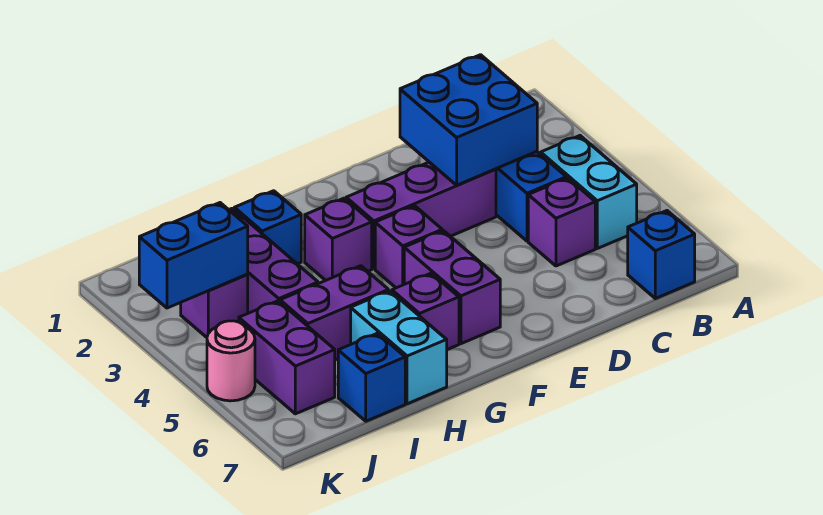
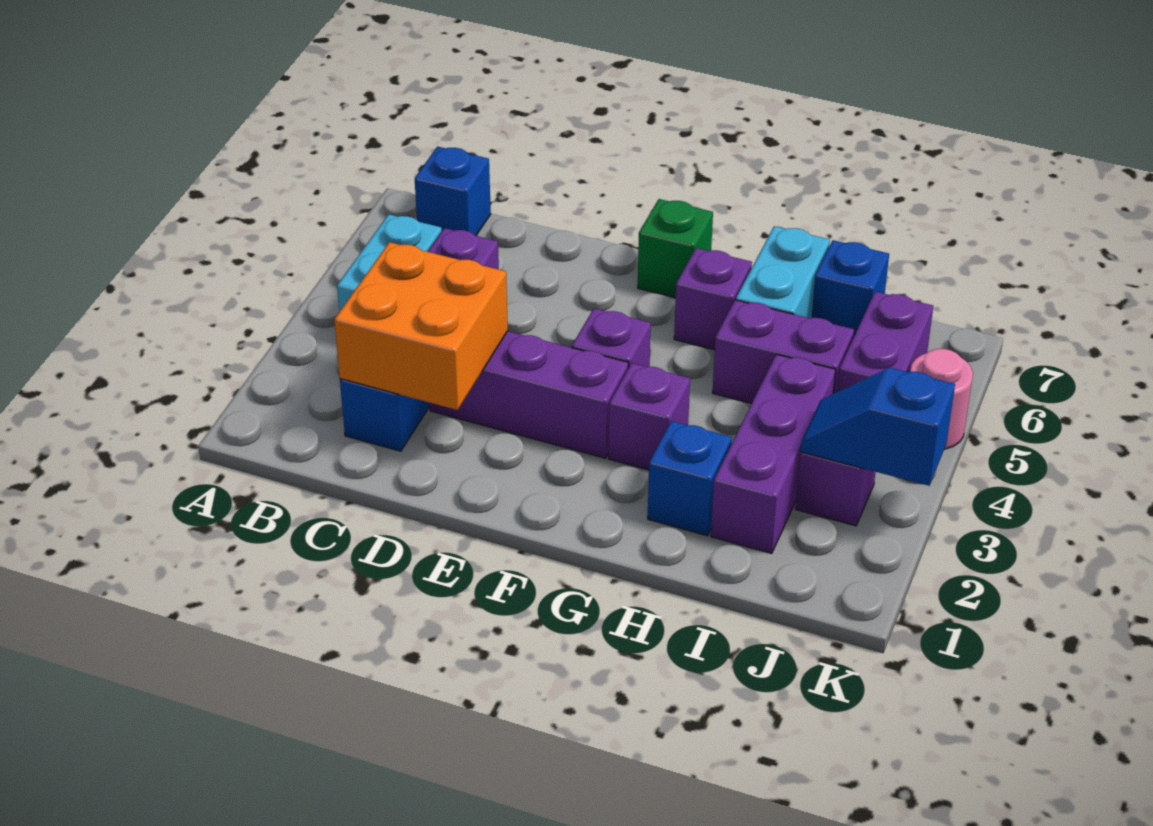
blue 2x2 brick [400,55,537,185] -> orange 2x2 brick [334,242,508,410]
purple 1x2 brick [404,231,500,344] -> none
none -> green 1x1 brick [638,199,713,298]
blue 1x2 brick [139,203,248,308] -> blue 1x2 slope [801,368,955,486]

